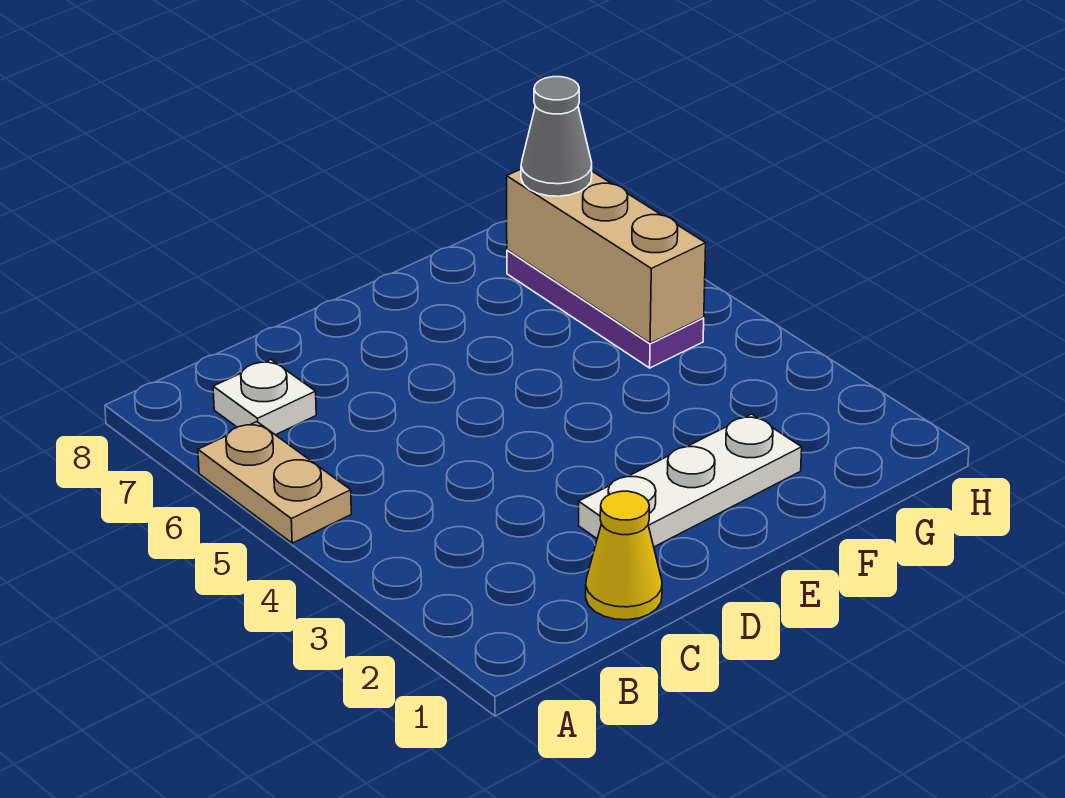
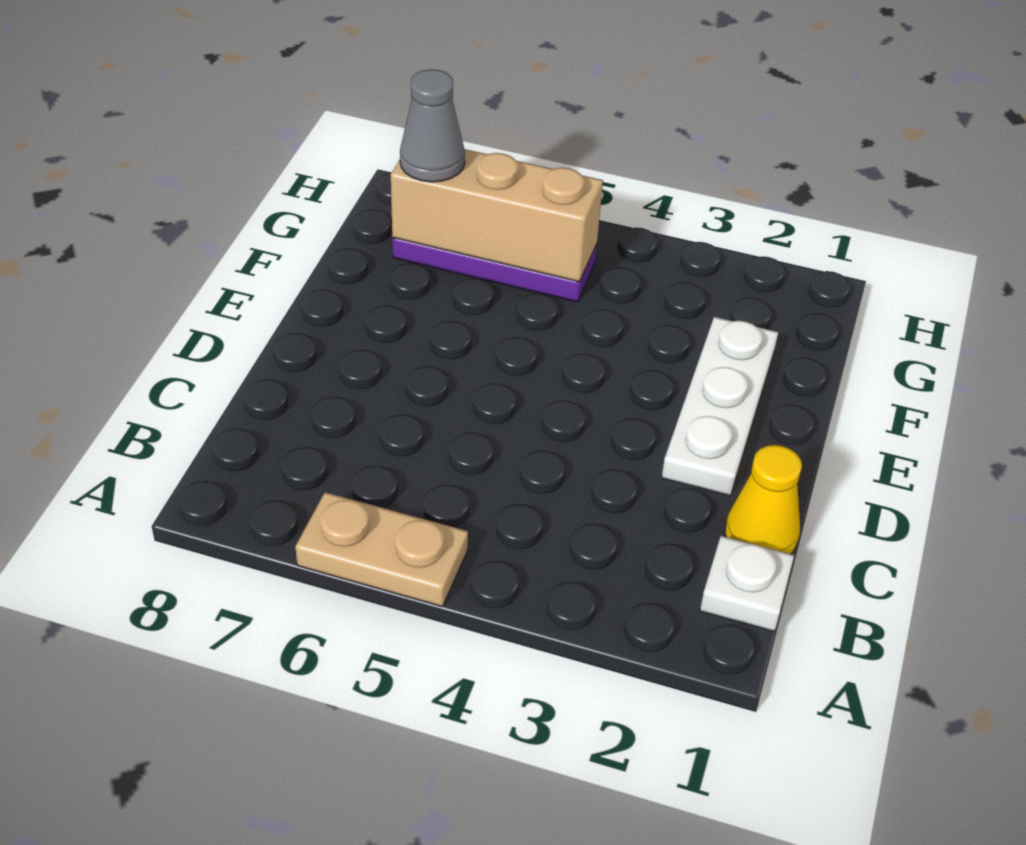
white 1x1 plate [213,360,316,435] -> white 1x1 plate moved to [700,536,794,632]

